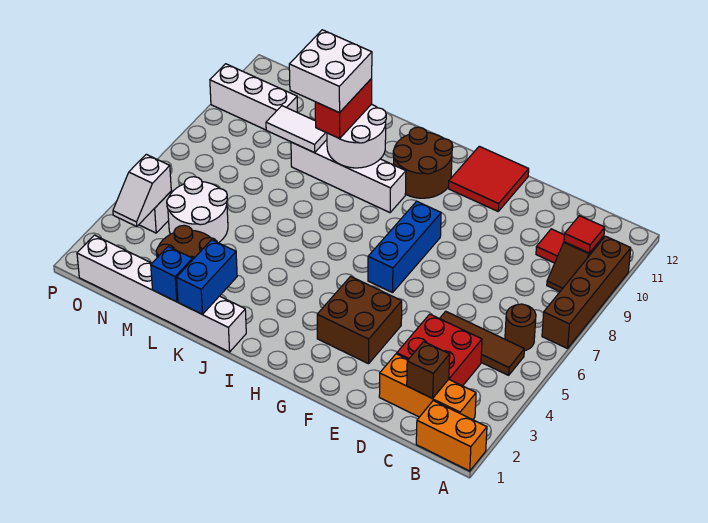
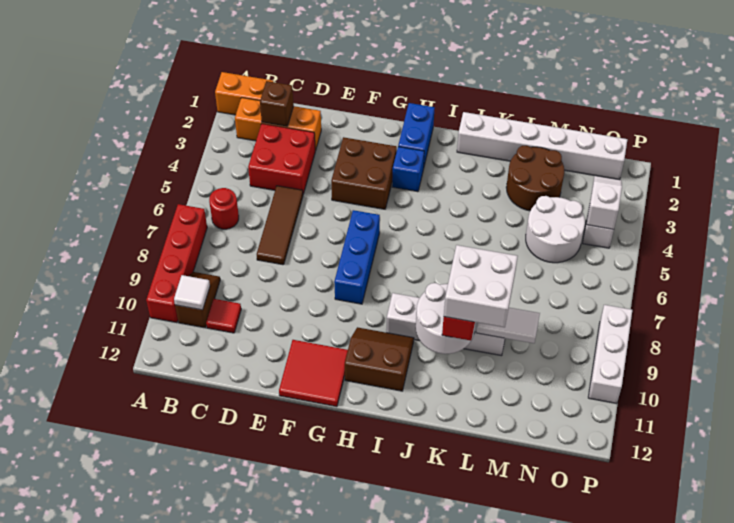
brown 1x4 brick [542,236,631,349] -> red 1x4 brick [146,204,207,323]
brown 1x3 tile [439,311,524,375] -> brown 1x3 tile turned to [257,186,303,265]
brown 1x1 round brick [505,304,536,351] -> red 1x1 round brick [209,188,239,229]
red 1x1 tile [564,216,605,253] -> white 1x1 tile [174,275,210,310]
brown 2x2 round brick [393,127,453,198] -> brown 2x2 slope [345,327,414,391]
blue 1x2 brick [177,240,237,315] -> blue 1x2 brick moved to [398,103,435,169]
blue 1x1 brick [151,247,193,302] -> blue 1x1 brick moved to [392,147,424,192]
white 1x3 brick [210,64,297,130] -> white 1x3 brick turned to [588,305,632,404]

